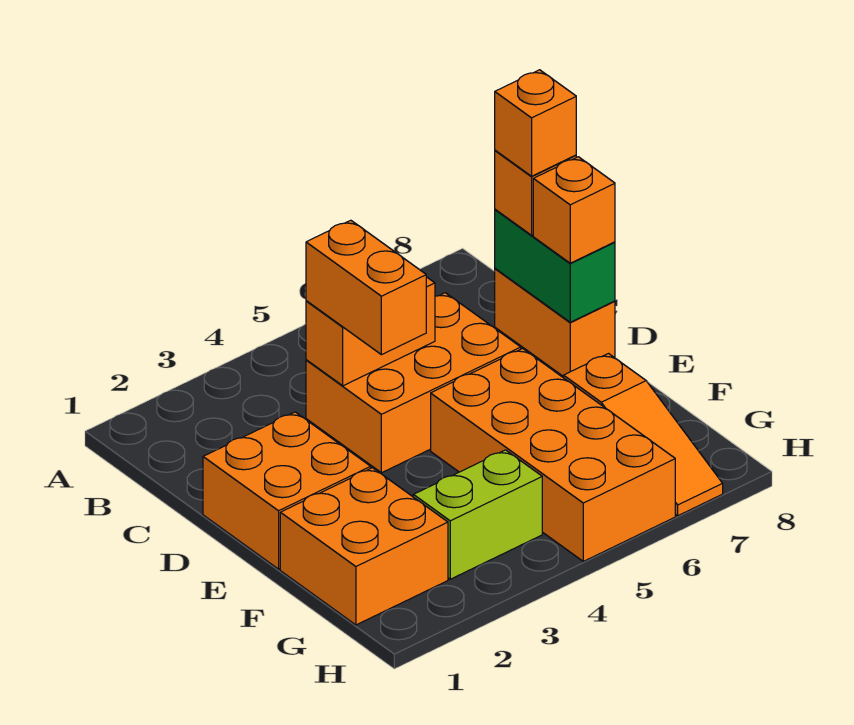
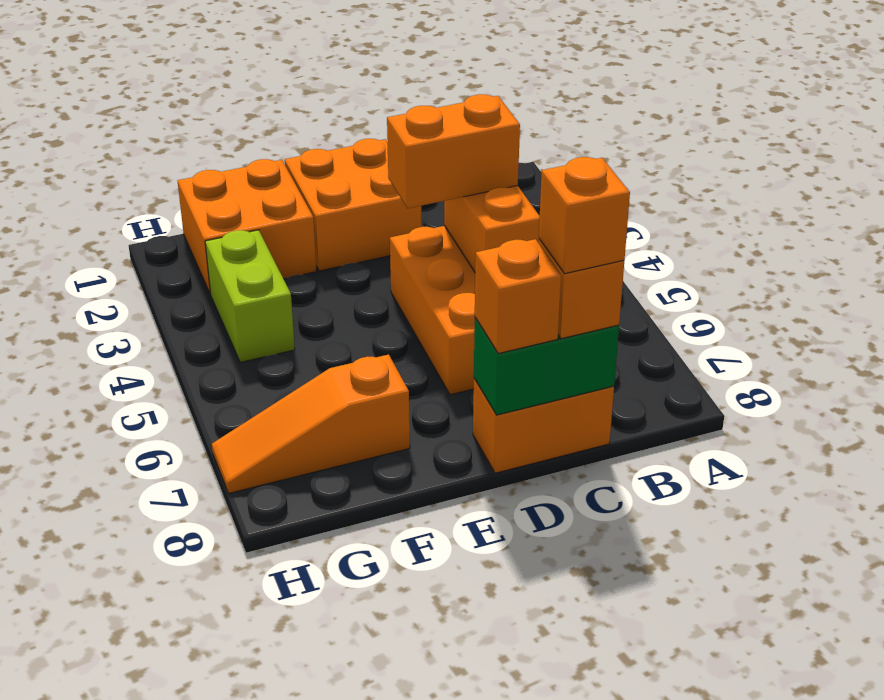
orange 2x4 brick [431,349,675,561] -> none

